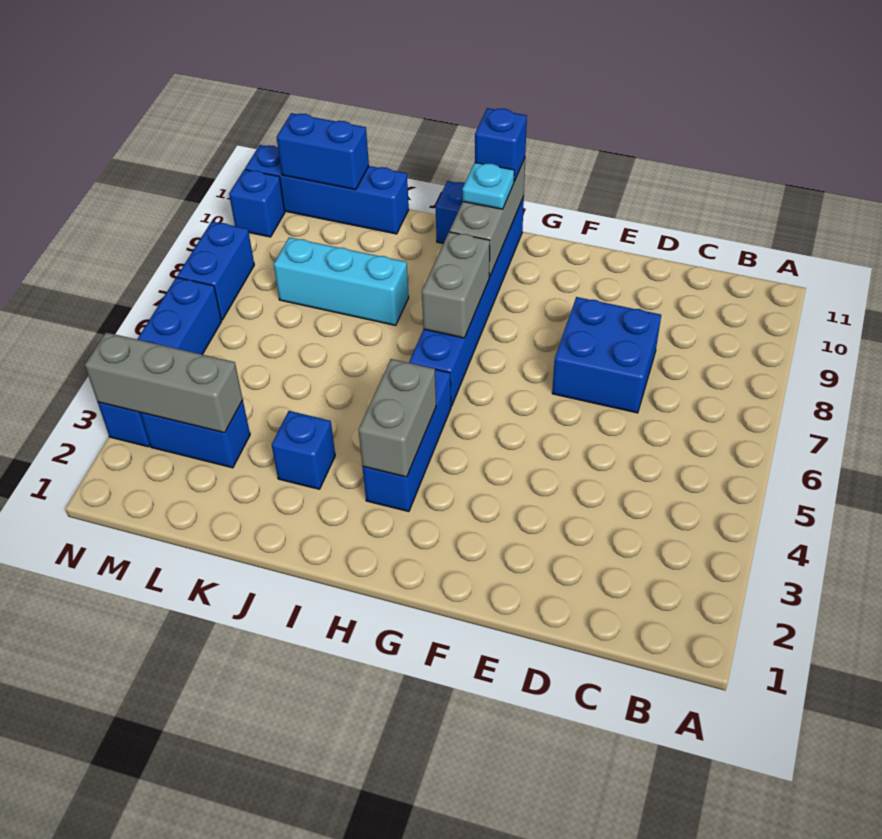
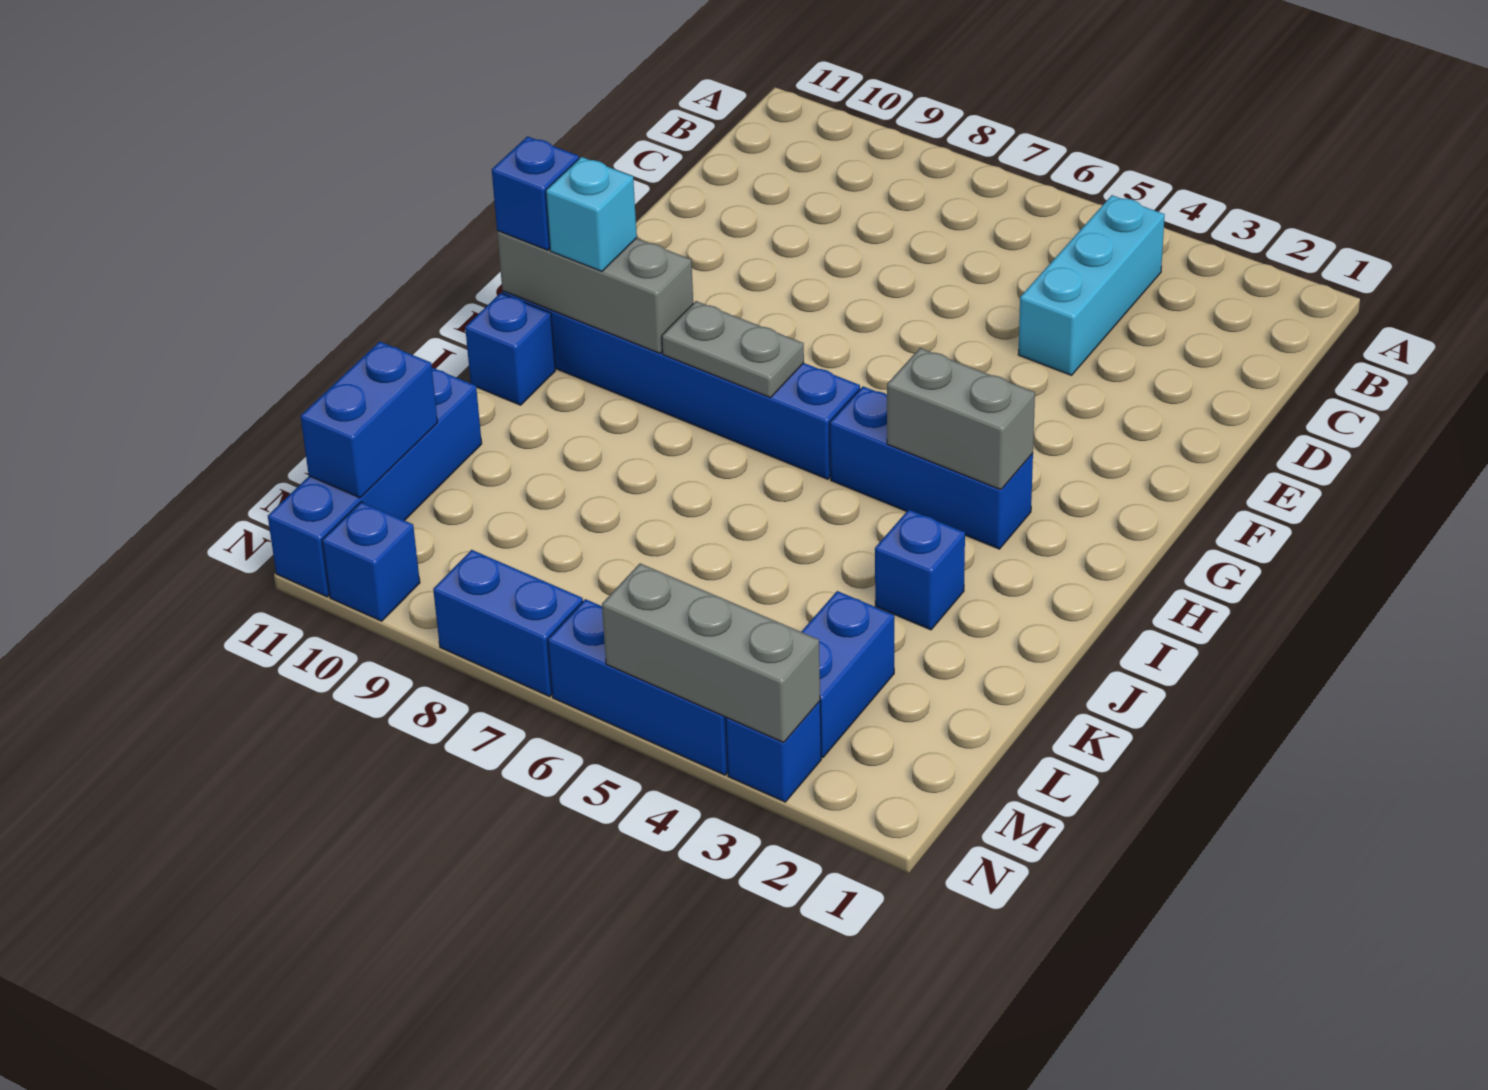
blue 2x2 brick [552,297,661,413] -> none
grey 1x2 brick [422,232,490,338] -> grey 1x2 plate [662,301,804,398]
cyan 1x1 plate [462,163,514,209] -> cyan 1x1 brick [546,157,637,271]
cyan 1x3 brick [274,237,409,325] -> cyan 1x3 brick moved to [1018,195,1165,375]
grey 1x3 brick [85,332,243,433] -> grey 1x3 brick turned to [602,563,820,742]

